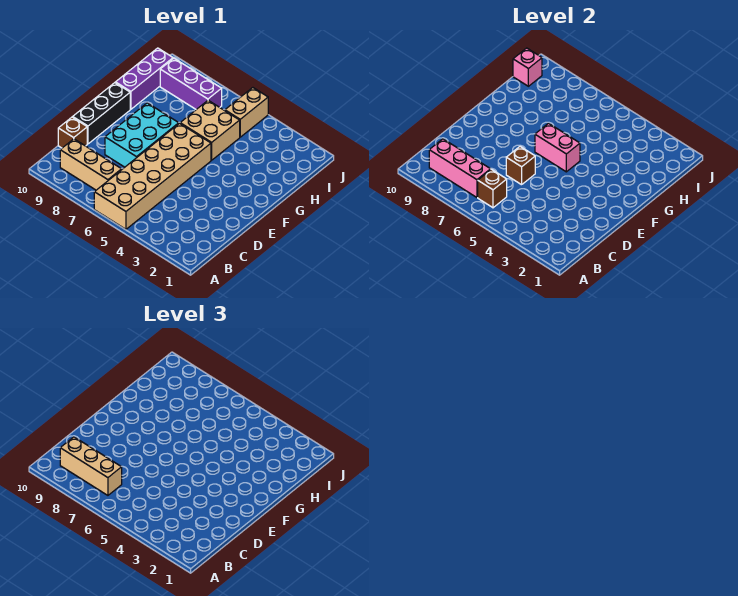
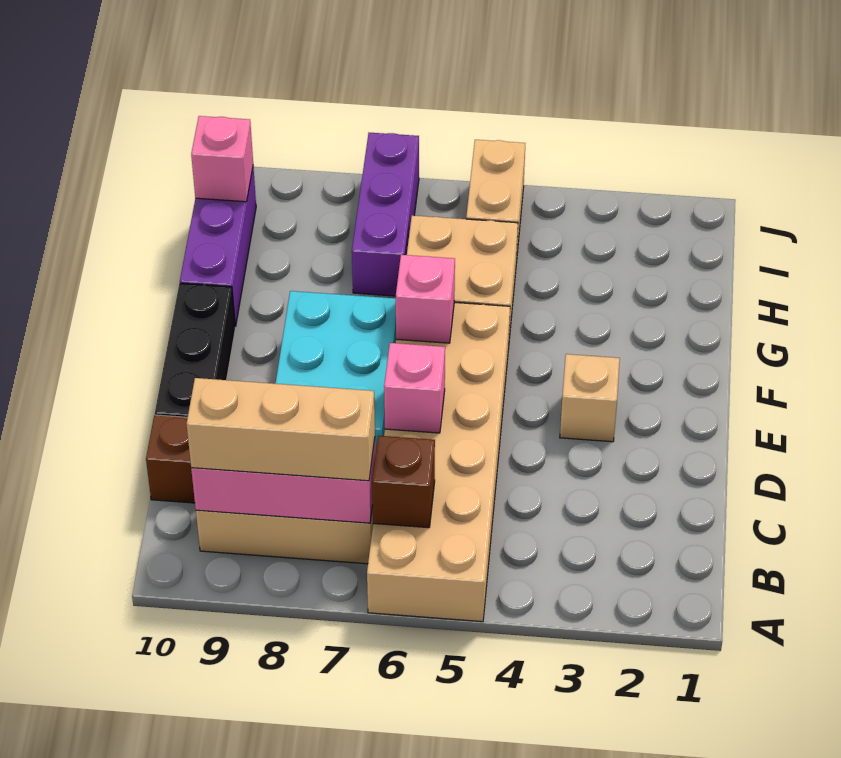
brown 1x1 brick [506,147,535,185] -> pink 1x1 brick [384,343,445,433]
none -> tan 1x1 brick [560,354,620,442]
pink 1x2 brick [535,123,580,172] -> pink 1x1 brick [396,255,455,343]
purple 1x3 brick [160,58,222,109] -> purple 1x3 brick turned to [352,133,419,296]

